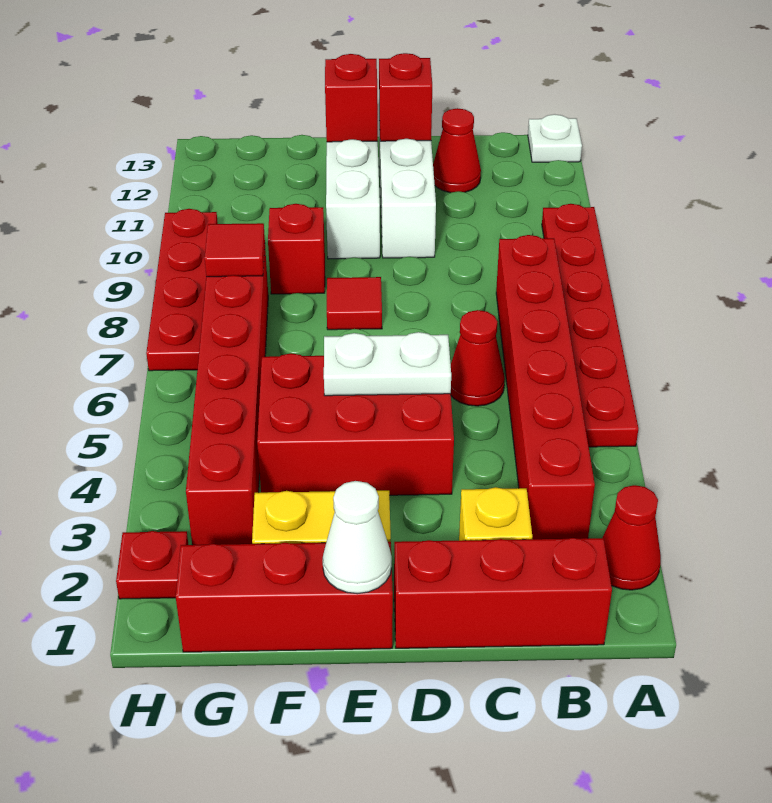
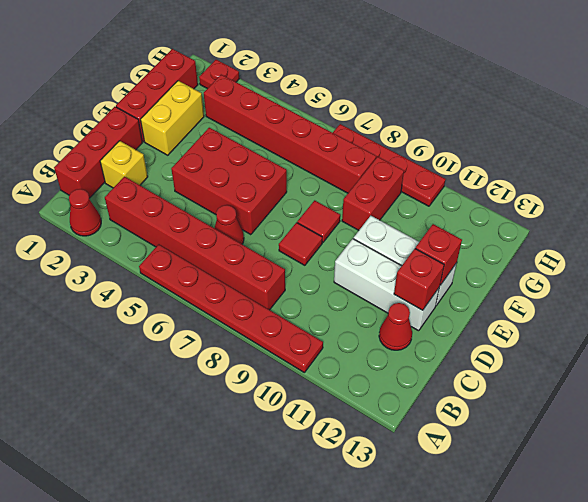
white 1x1 plate [528,114,582,162] -> none
red 2x3 brick [257,353,454,495] -> red 2x3 brick turned to [171,128,287,235]
white 1x2 plate [324,332,451,396] -> none
white 1x1 cone [323,481,392,594] -> none
red 1x1 brick [268,204,325,294] -> red 1x2 brick [342,157,404,230]
red 1x1 tile [205,223,265,277] -> red 1x1 tile moved to [279,223,322,265]

